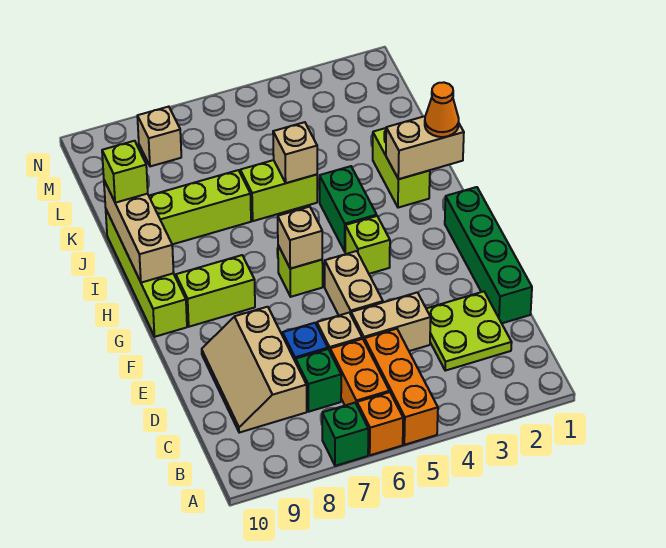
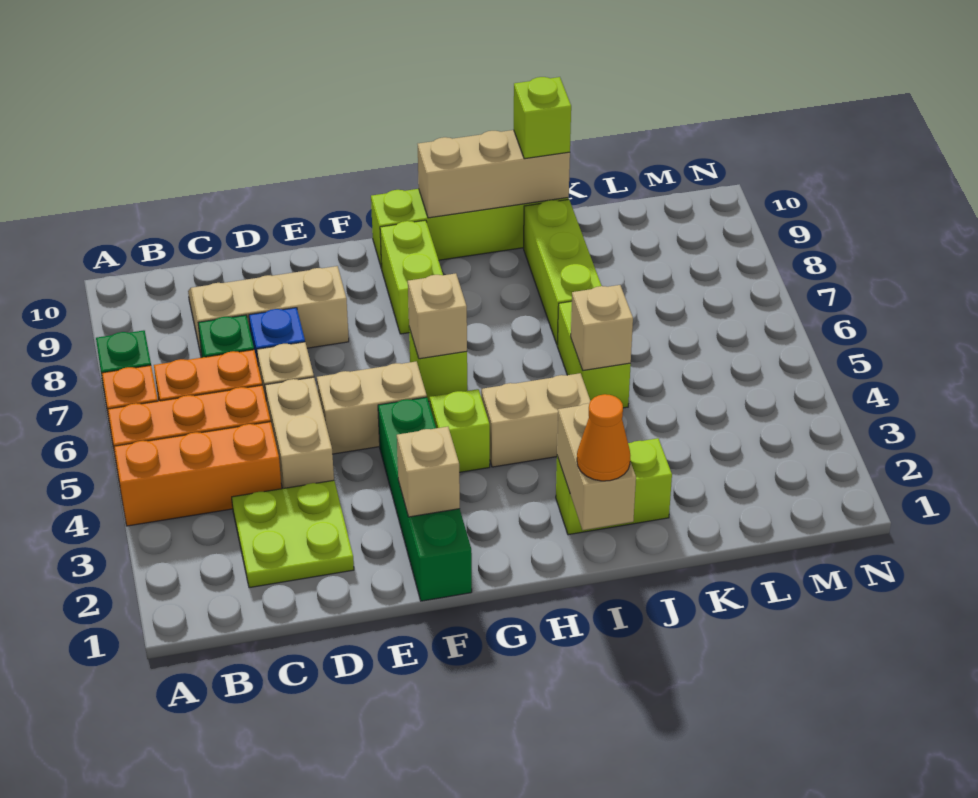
none -> orange 1x3 brick [114,422,282,526]
green 1x4 brick [445,187,532,323] -> green 1x4 brick turned to [378,397,472,601]
green 1x2 brick [320,166,377,251] -> tan 1x2 brick [481,373,590,467]
tan 1x1 brick [137,107,181,166] -> tan 1x1 brick moved to [397,427,460,517]

